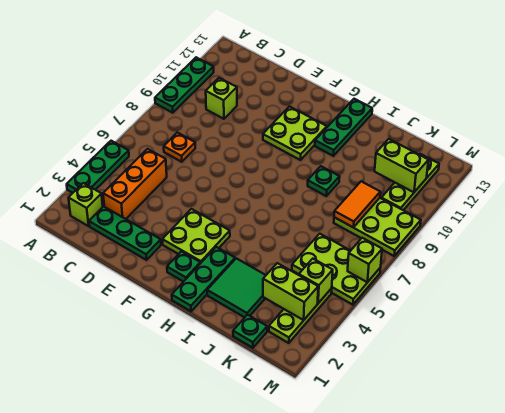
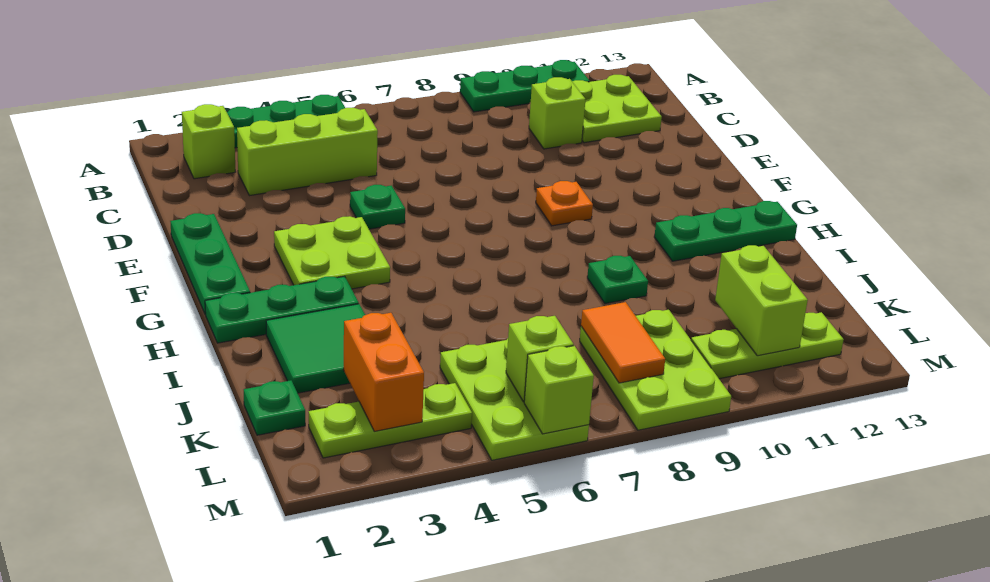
green 1x3 plate [89,207,161,260] -> green 1x3 plate moved to [170,213,250,315]
orange 1x3 brick [103,149,167,219] -> lime 1x3 brick [237,108,378,196]
orange 1x1 plate [164,133,195,162] -> orange 1x1 plate moved to [536,181,593,226]
lime 2x2 plate [263,106,327,160] -> lime 2x2 plate moved to [572,75,662,143]
green 1x1 plate [167,251,200,282] -> green 1x1 plate moved to [350,185,405,229]
lime 1x2 brick [263,263,318,320] -> orange 1x2 brick [344,313,424,431]
orange 1x2 tile [334,181,380,228] -> orange 1x2 tile turned to [581,302,665,383]
lime 1x1 brick [299,259,333,303] -> lime 1x1 brick moved to [506,316,574,402]

